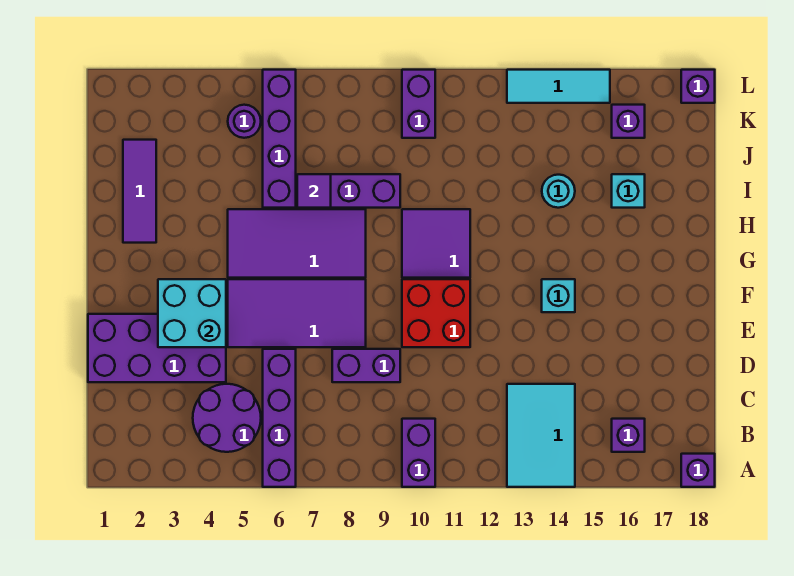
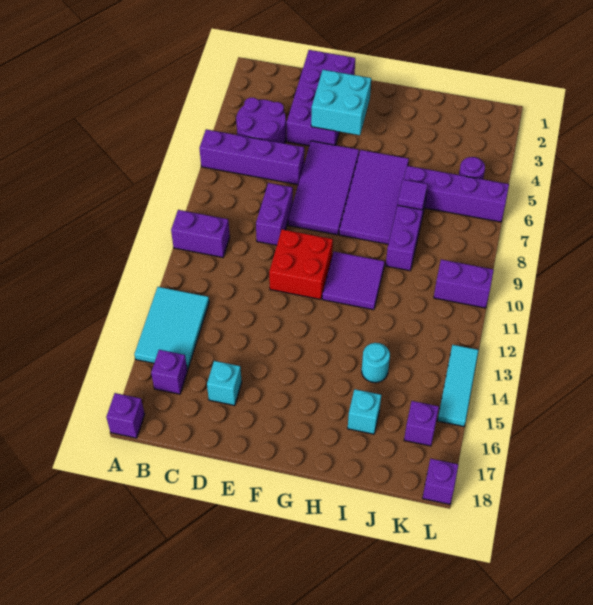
cyan 2x3 tile [507,384,575,487] -> cyan 2x3 tile turned to [134,287,209,370]
cyan 1x1 brick [542,279,575,312] -> cyan 1x1 brick moved to [207,361,242,406]
purple 1x3 tile [123,140,156,243] -> none

